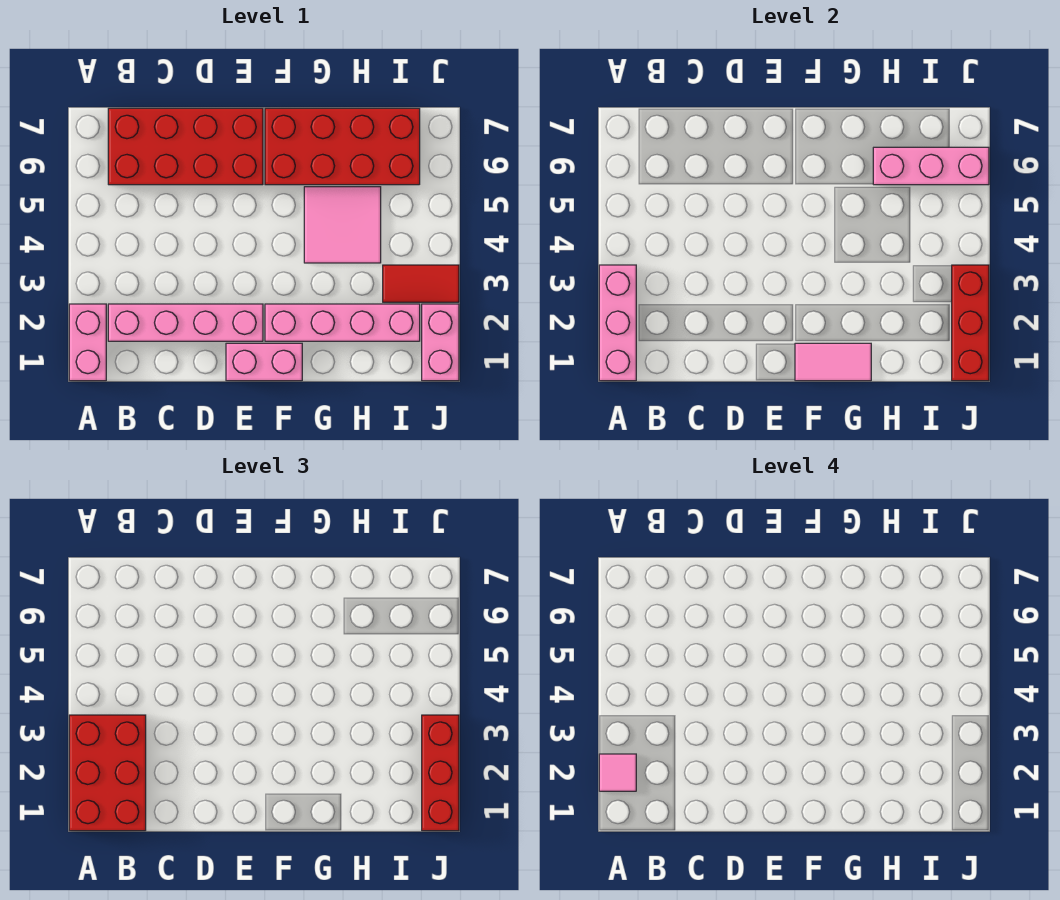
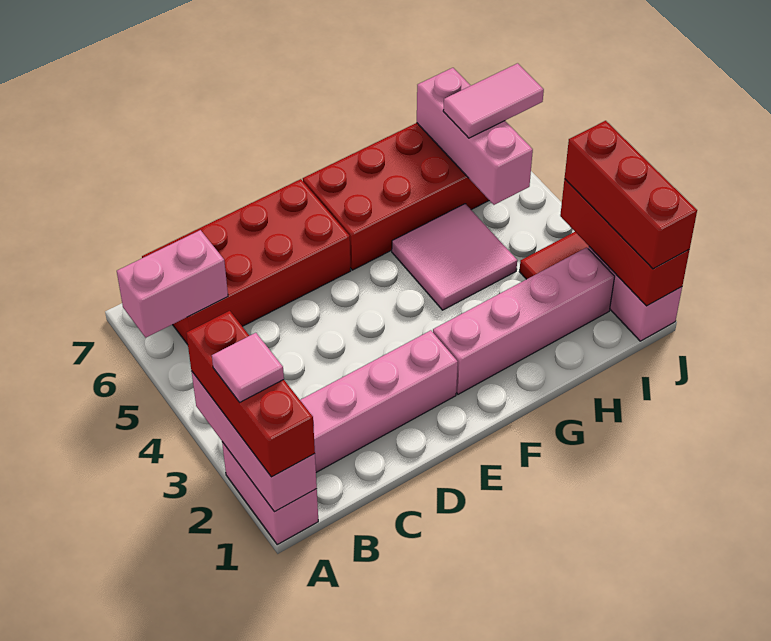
red 2x3 brick [69,715,146,831] -> red 1x3 brick [186,311,315,477]
pink 1x2 brick [226,343,302,381] -> pink 1x2 brick moved to [117,230,228,338]
pink 1x2 tile [795,343,871,381] -> pink 1x2 tile moved to [443,63,544,138]
pink 1x3 brick [873,147,989,185] -> pink 1x3 brick turned to [417,68,533,205]

